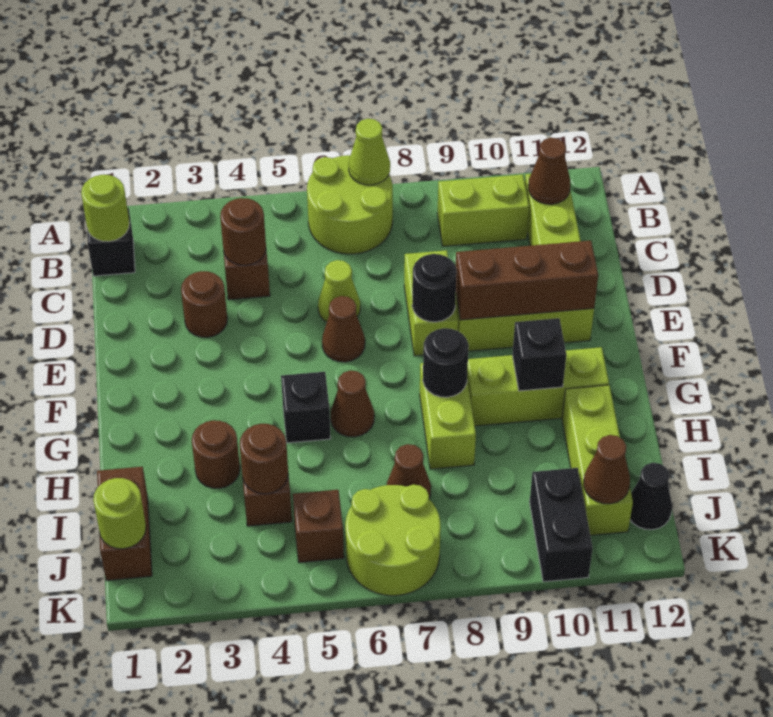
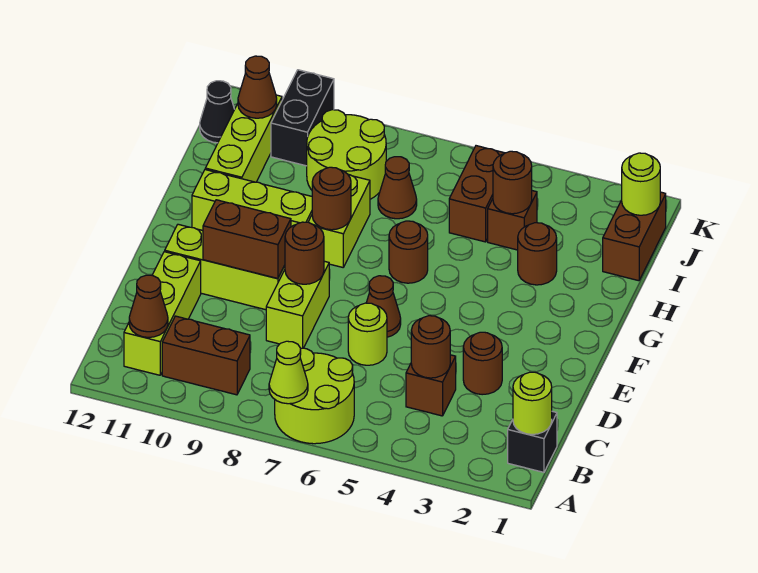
lime 1x2 brick [437,174,529,246] -> brown 1x2 brick [162,316,250,395]
lime 1x1 cone [318,260,360,322] -> lime 1x1 round brick [348,303,387,365]
black 1x1 round brick [412,254,457,322] -> brown 1x1 round brick [285,222,324,284]
brown 1x3 brick [456,241,598,320] -> brown 1x2 brick [203,200,291,279]
black 1x1 brick [281,372,331,443] -> none
brown 1x1 cone [331,370,374,437] -> brown 1x1 round brick [389,221,428,283]
black 1x1 round brick [423,328,469,397] -> brown 1x1 round brick [312,167,351,230]
black 1x1 brick [512,318,566,391] -> none
brown 1x1 brick [293,490,344,563] -> brown 1x2 brick [449,146,504,242]
lime 2x2 round brick [345,485,441,596] -> lime 2x2 round brick moved to [307,110,386,199]

